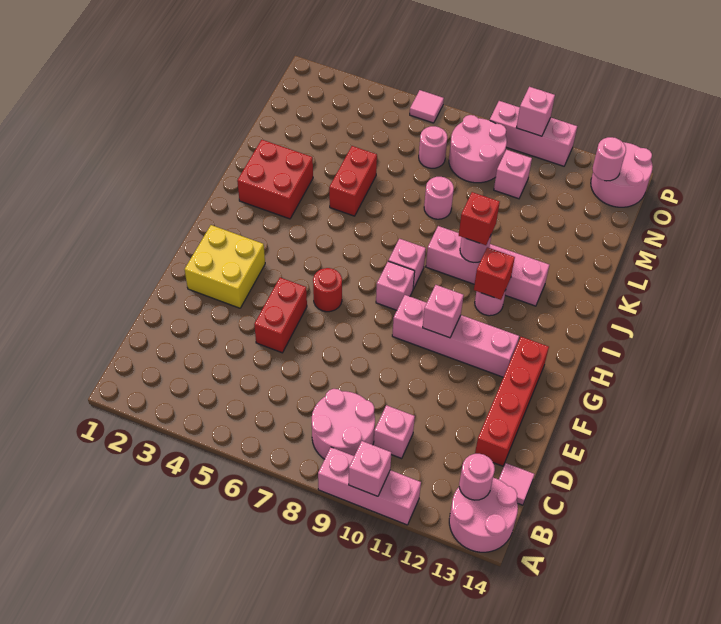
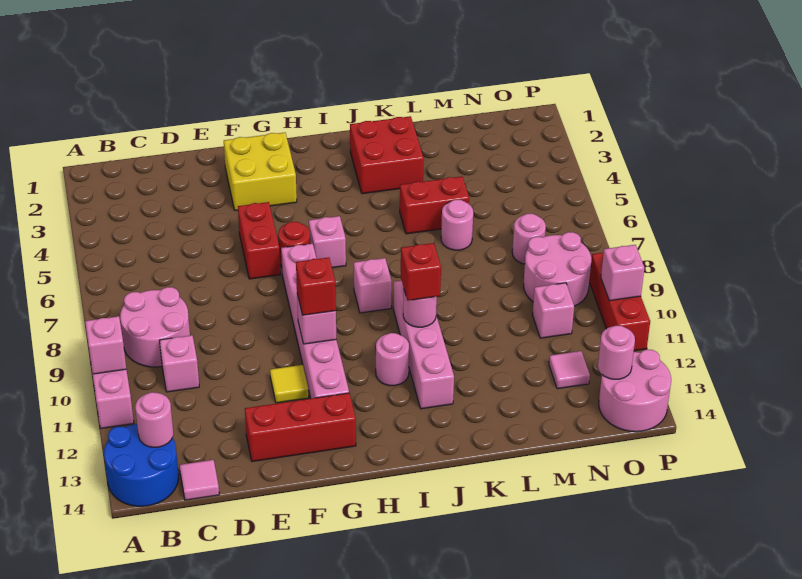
pink 2x2 round brick [449,478,518,552] -> blue 2x2 round brick [104,424,179,506]
red 1x4 brick [475,337,549,466] -> red 1x3 brick [245,393,356,462]
red 1x2 brick [254,278,307,353] -> red 1x2 brick turned to [238,202,280,279]
none -> yellow 1x1 tile [270,365,309,403]
pink 1x4 brick [392,295,519,377] -> pink 1x6 brick [281,244,349,399]
pink 1x1 brick [376,261,415,310] -> pink 1x1 brick moved to [309,216,346,268]
red 1x1 brick [474,247,515,300] -> red 1x1 brick moved to [296,257,336,315]
pink 1x1 round brick [424,177,454,219] -> pink 1x1 round brick moved to [441,200,473,250]
pink 1x1 tile [410,90,444,123] -> pink 1x1 tile moved to [549,351,590,389]
pink 1x3 brick [490,101,577,166] -> red 1x3 brick [589,253,650,351]

